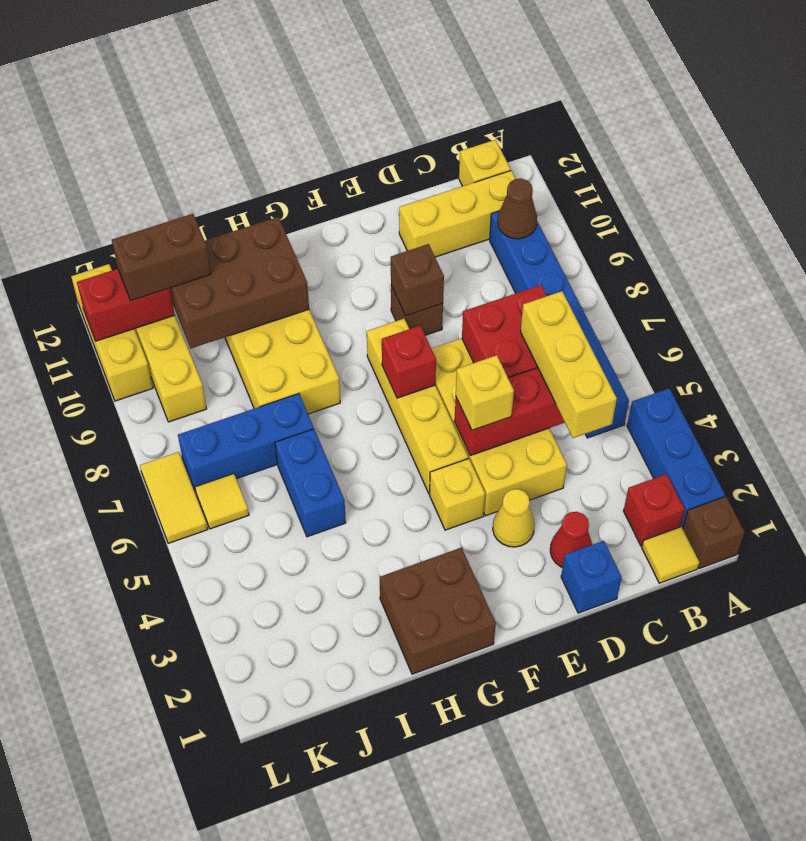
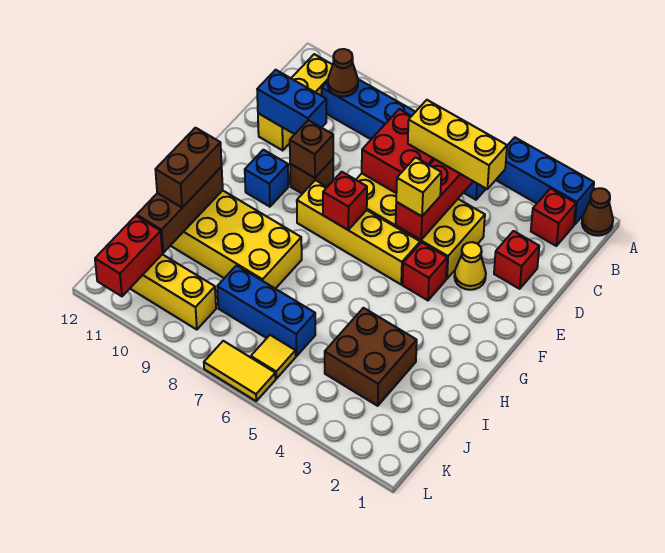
brown 1x1 brick [683,497,745,568] -> brown 1x1 cone [582,188,613,236]
yellow 1x1 tile [642,527,699,583] -> none
yellow 1x1 brick [459,140,511,186] -> none
blue 1x1 brick [561,541,622,613] -> blue 1x1 brick moved to [245,150,288,207]
red 1x1 cone [550,512,592,567] -> red 1x1 brick [494,231,539,289]
yellow 1x1 brick [430,459,485,530] -> red 1x1 brick [403,242,447,300]
brown 2x2 brick [380,548,496,674] -> brown 2x2 brick moved to [325,308,417,406]
brown 2x3 brick [170,217,309,348] -> brown 1x3 brick [137,167,223,253]
blue 1x2 brick [275,429,346,537] -> blue 1x2 brick moved to [257,70,326,134]
blue 1x3 brick [178,394,314,492] -> blue 1x3 brick turned to [217,265,315,356]
brown 1x2 brick [112,214,211,301] -> brown 1x2 brick moved to [155,128,222,208]
yellow 1x3 brick [71,264,153,401] -> none

